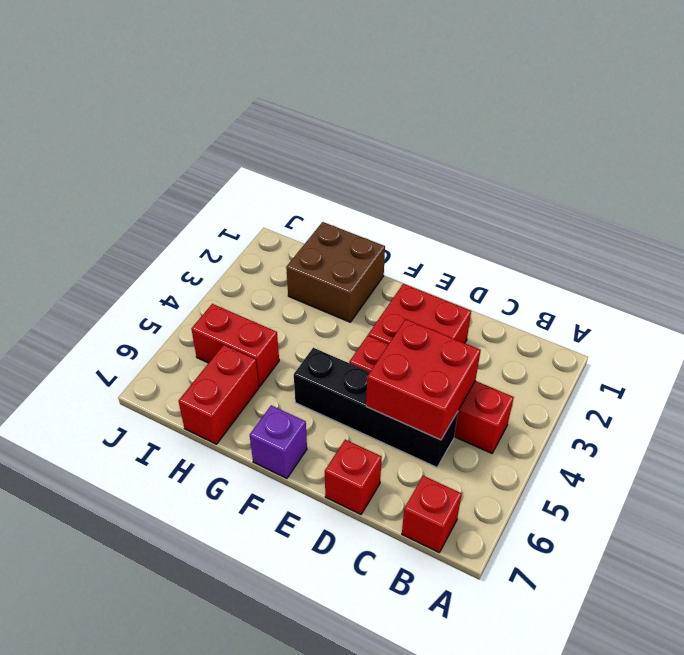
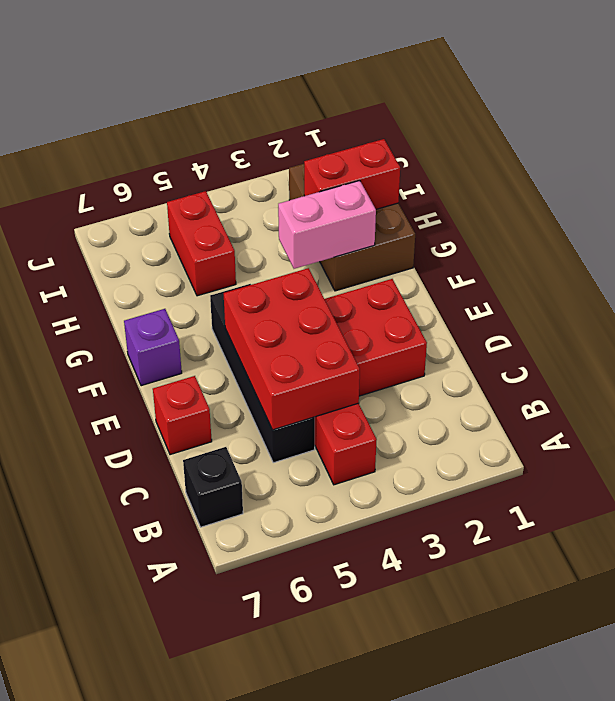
red 1x1 brick [402,476,462,552] -> black 1x1 brick [183,447,243,527]
red 2x2 brick [366,319,481,440] -> red 2x3 brick [224,268,360,430]
brown 2x2 brick [286,222,385,322] -> brown 2x3 brick [289,164,415,291]
none -> pink 1x2 brick [278,181,376,269]
red 1x2 brick [179,345,259,444] -> red 1x2 brick moved to [304,139,400,209]

